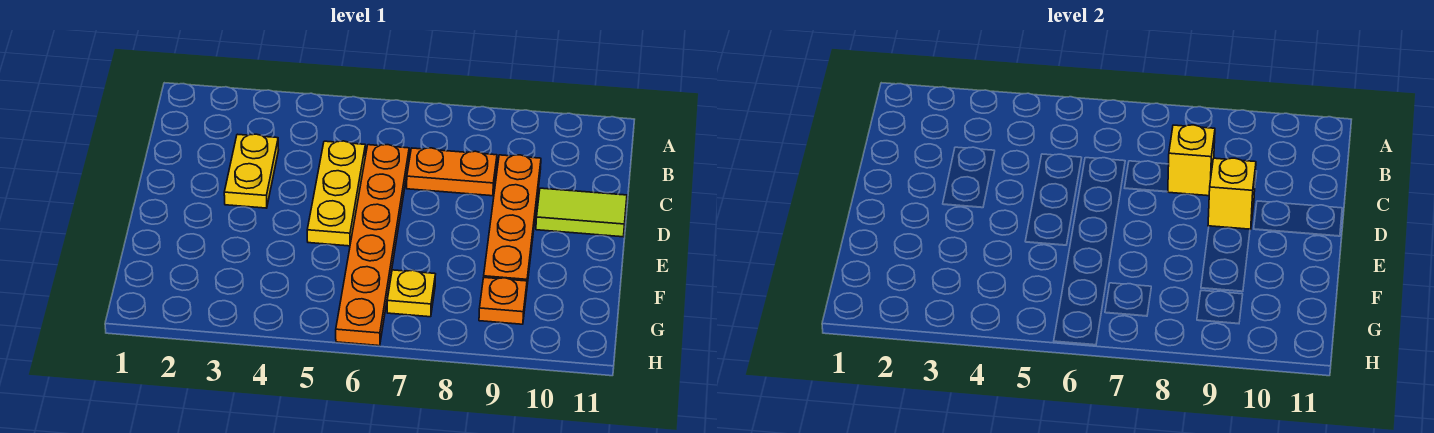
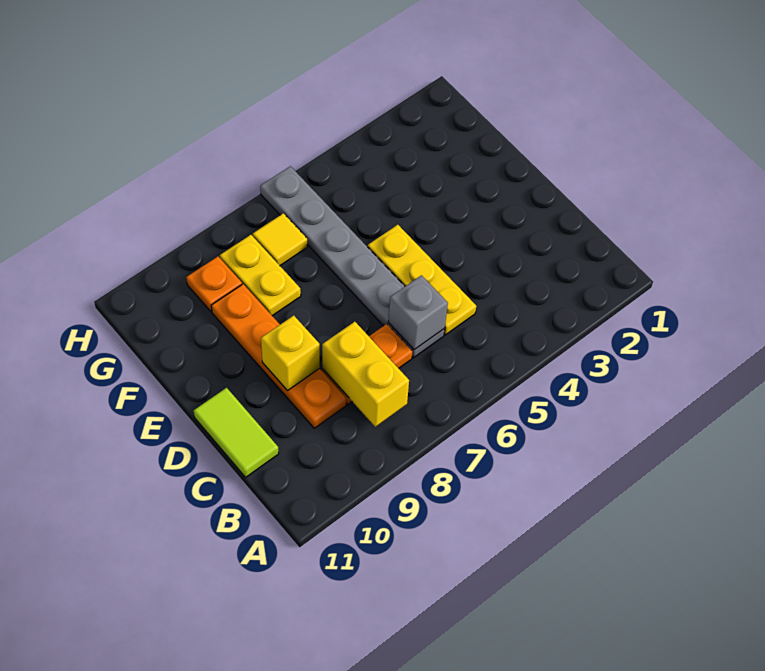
yellow 1x2 plate [224,134,279,208] -> yellow 1x2 plate moved to [220,235,301,316]
orange 1x6 plate [336,145,409,346] -> grey 1x6 plate [260,166,445,358]
none -> grey 1x1 brick [388,275,448,350]
yellow 1x1 brick [1168,125,1215,196] -> yellow 1x2 brick [322,322,409,427]
lime 1x2 tile [536,188,627,237] -> lime 1x2 tile turned to [194,388,279,477]
yellow 1x1 plate [387,270,436,317] -> yellow 1x1 tile [253,213,308,265]

